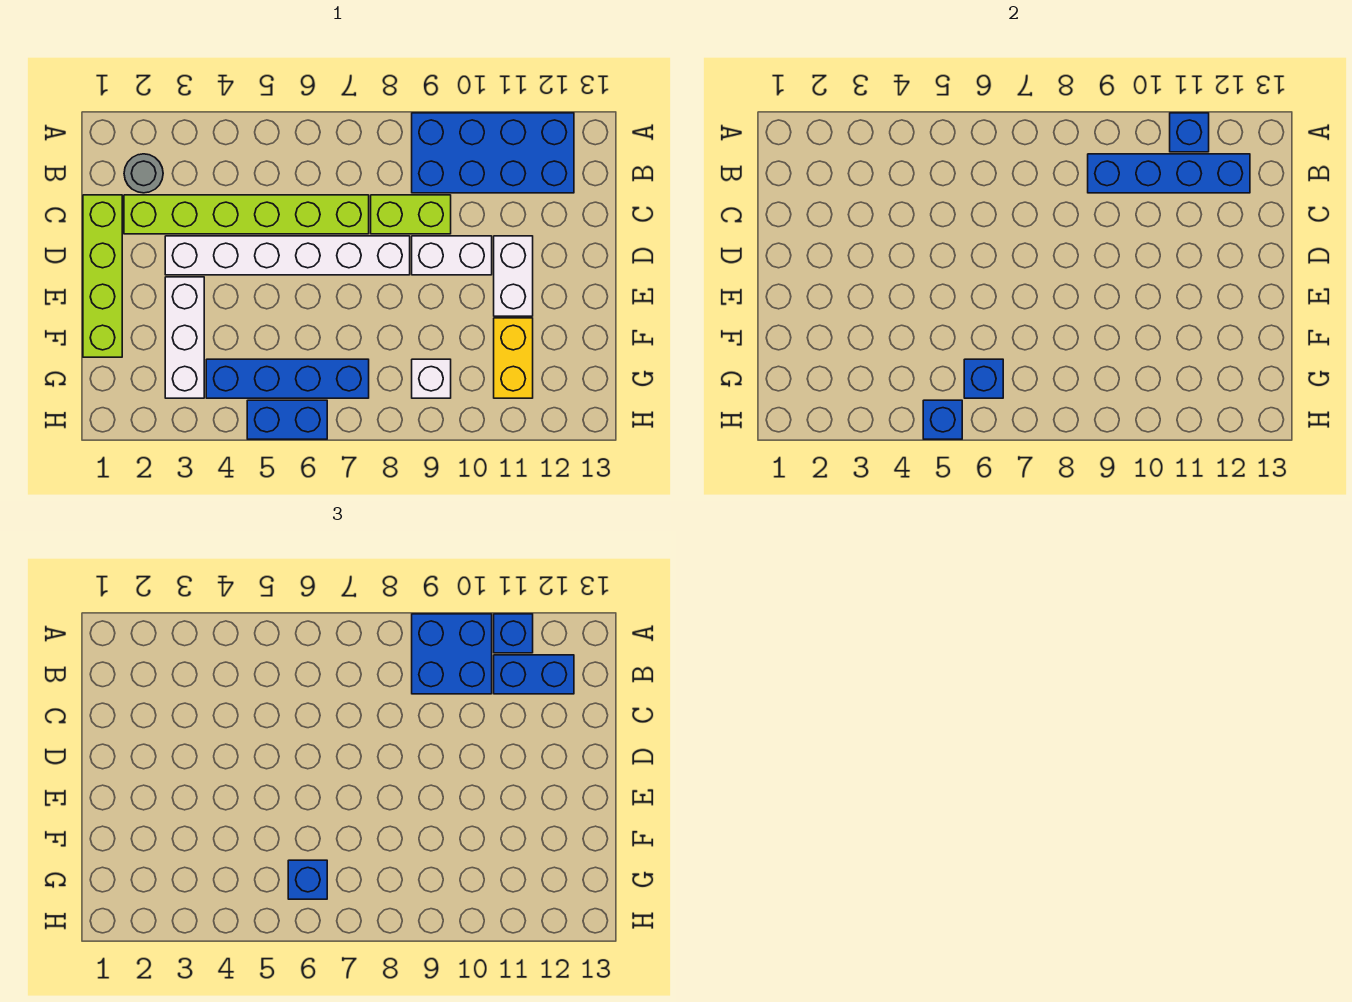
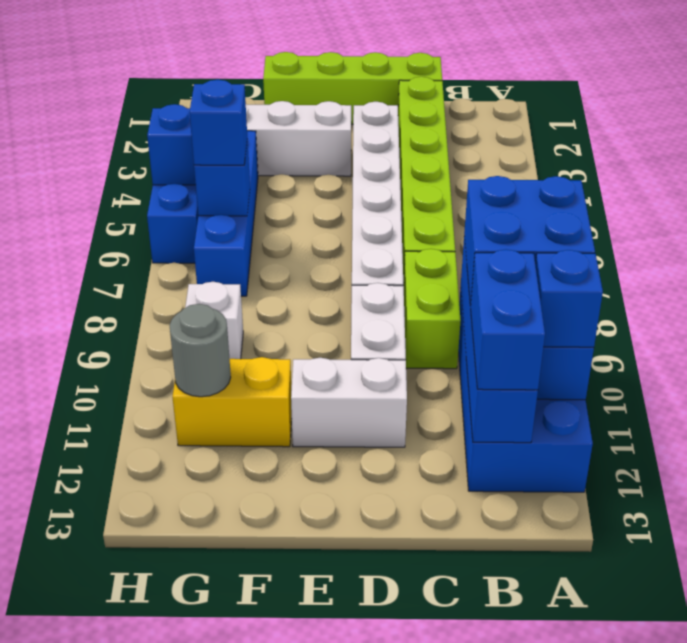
grey 1x1 round brick [124,154,163,193] -> grey 1x1 round brick moved to [170,304,231,397]

